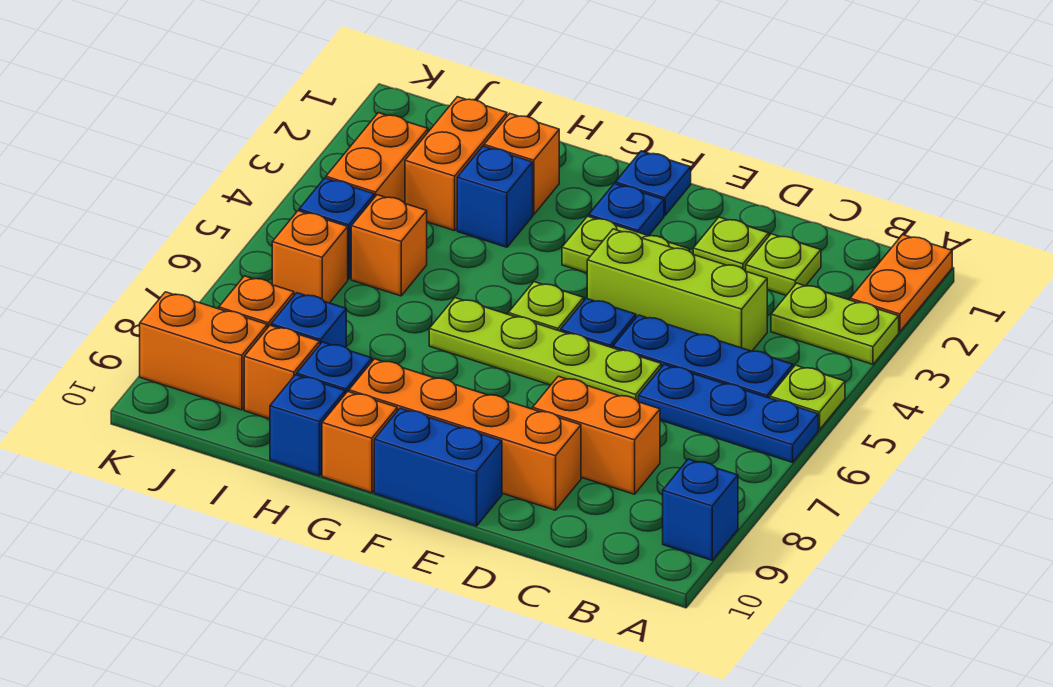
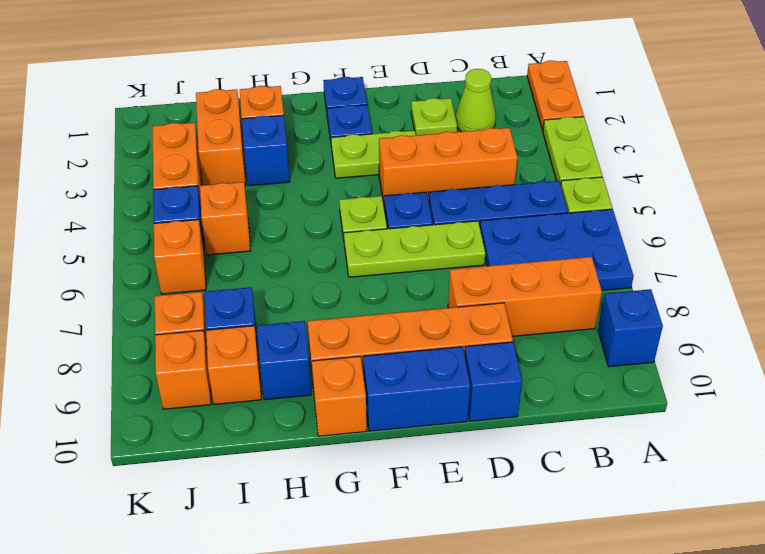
lime 1x2 plate [771,283,899,364] -> lime 1x2 plate turned to [543,117,602,185]
blue 1x3 plate [638,365,818,462] -> blue 2x3 plate [480,209,634,290]
lime 1x1 plate [746,234,821,295] -> lime 1x1 cone [456,69,496,132]
lime 1x3 brick [587,229,767,351] -> orange 1x3 brick [379,128,517,204]
orange 1x2 brick [533,376,660,494] -> orange 1x3 brick [448,257,602,336]
lime 1x4 plate [429,298,661,401] -> lime 1x3 plate [344,221,485,277]
blue 1x1 brick [270,375,345,476] -> blue 1x1 brick moved to [465,342,522,421]
orange 1x2 brick [140,292,267,410] -> orange 1x1 brick [155,330,211,409]

